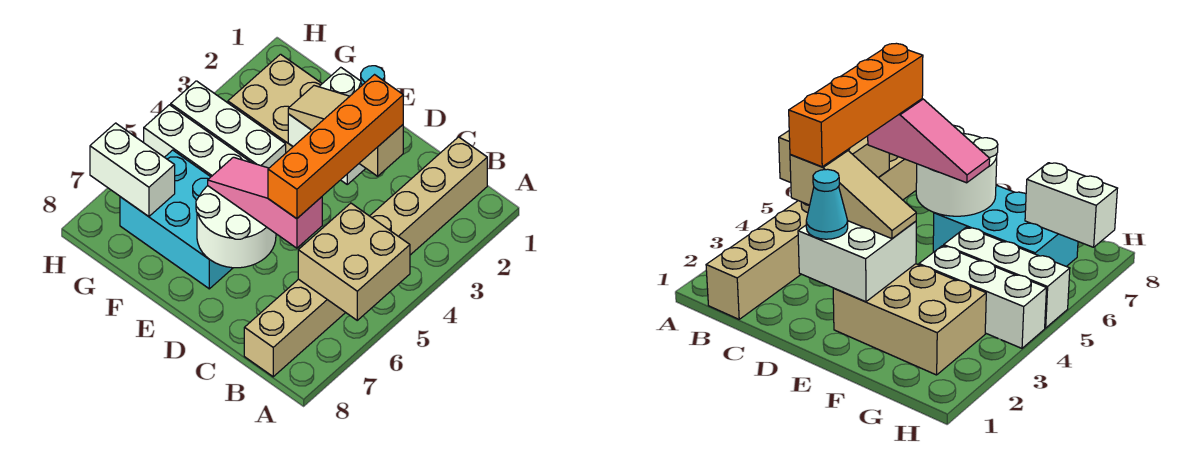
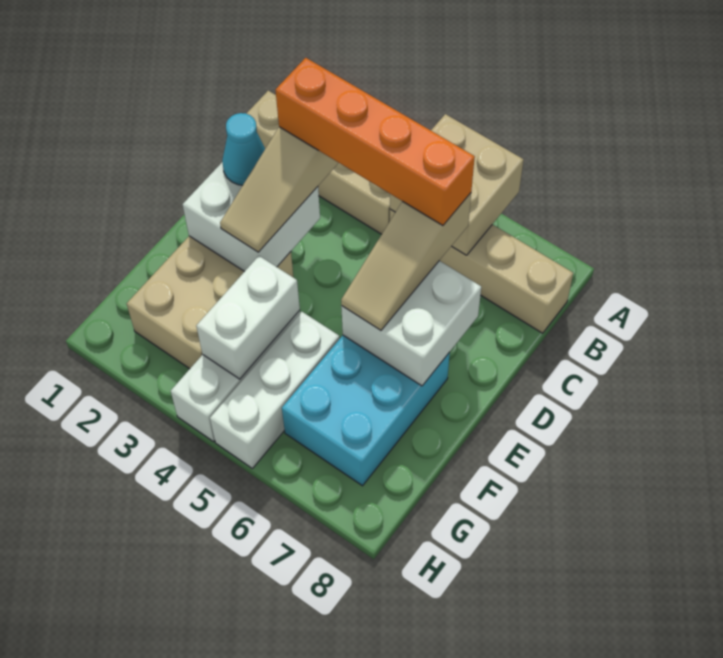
pink 1x3 slope [208,157,322,248] -> tan 1x3 slope [341,193,471,330]
white 2x2 round brick [196,186,276,268] -> white 2x2 brick [341,261,481,386]
white 1x2 brick [90,123,175,217] -> white 1x2 brick moved to [196,256,300,379]

